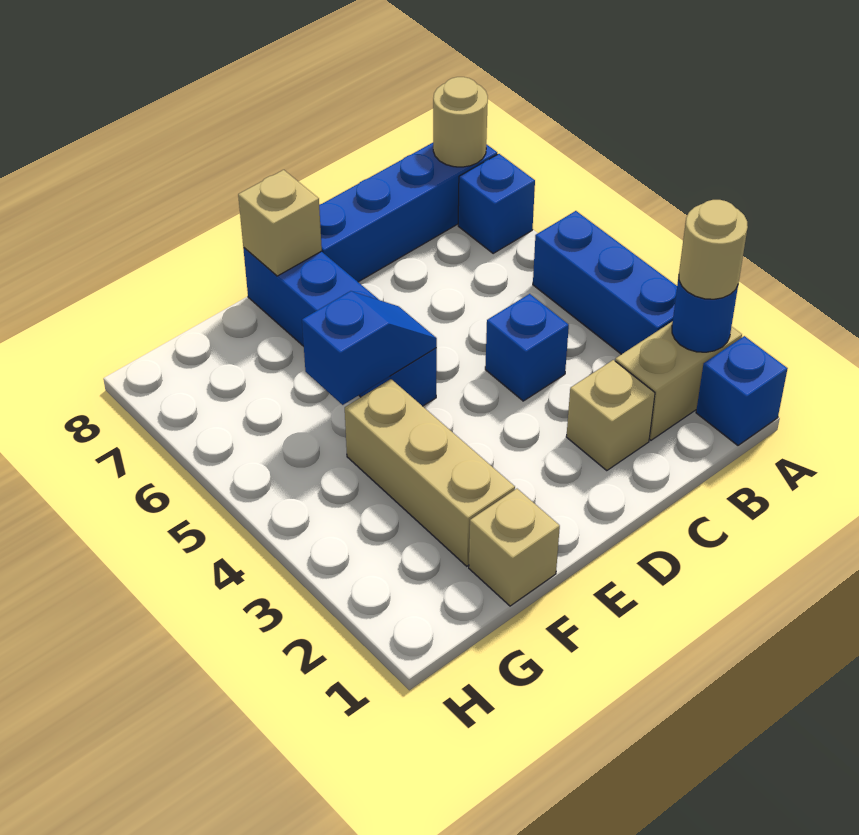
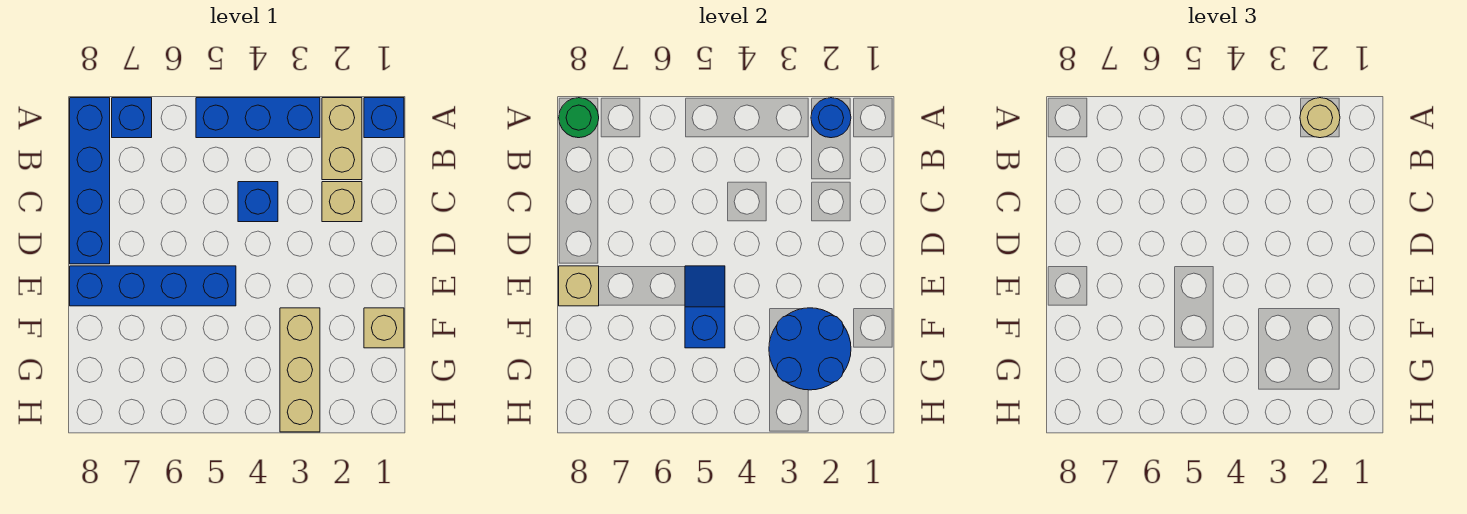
tan 1x1 round brick [433,77,488,167] -> green 1x1 round brick [559,98,599,138]
tan 1x3 brick [345,379,515,566] -> tan 1x3 brick turned to [280,308,320,432]
none -> blue 2x2 round brick [769,308,851,390]

